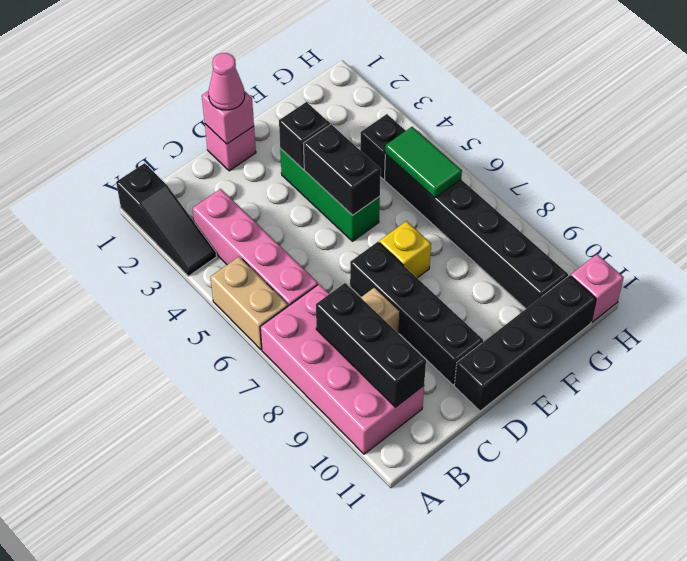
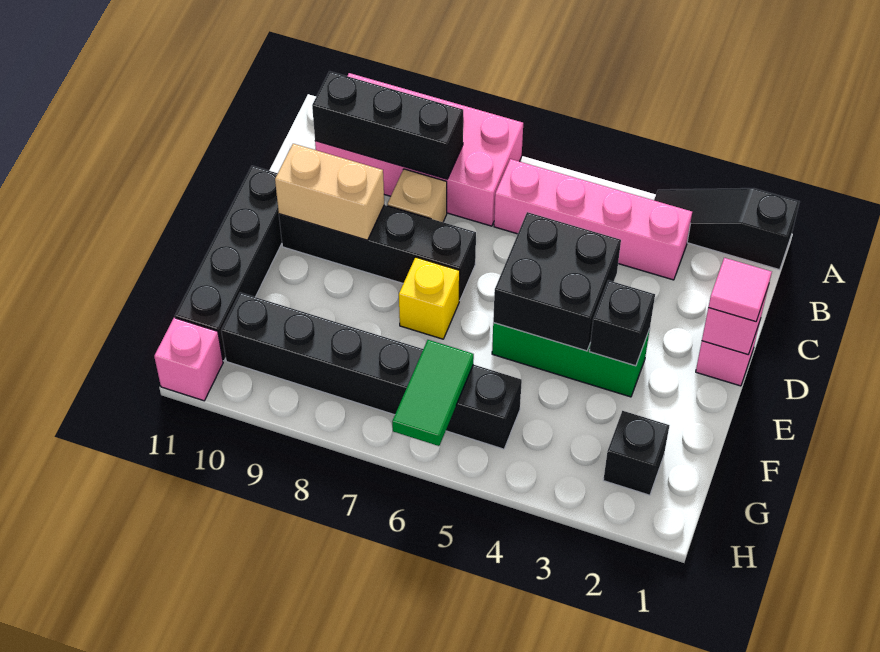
tan 1x2 brick [210,257,288,350] -> tan 1x2 brick moved to [275,144,384,240]
pink 1x1 cone [208,53,245,110] -> pink 1x1 tile [708,258,772,321]
black 1x2 brick [303,124,381,215] -> black 2x2 brick [493,212,621,351]
black 1x1 brick [360,114,406,179] -> black 1x1 brick moved to [603,411,669,495]
green 1x2 tile [385,127,462,198] -> green 1x2 tile turned to [392,340,474,446]

